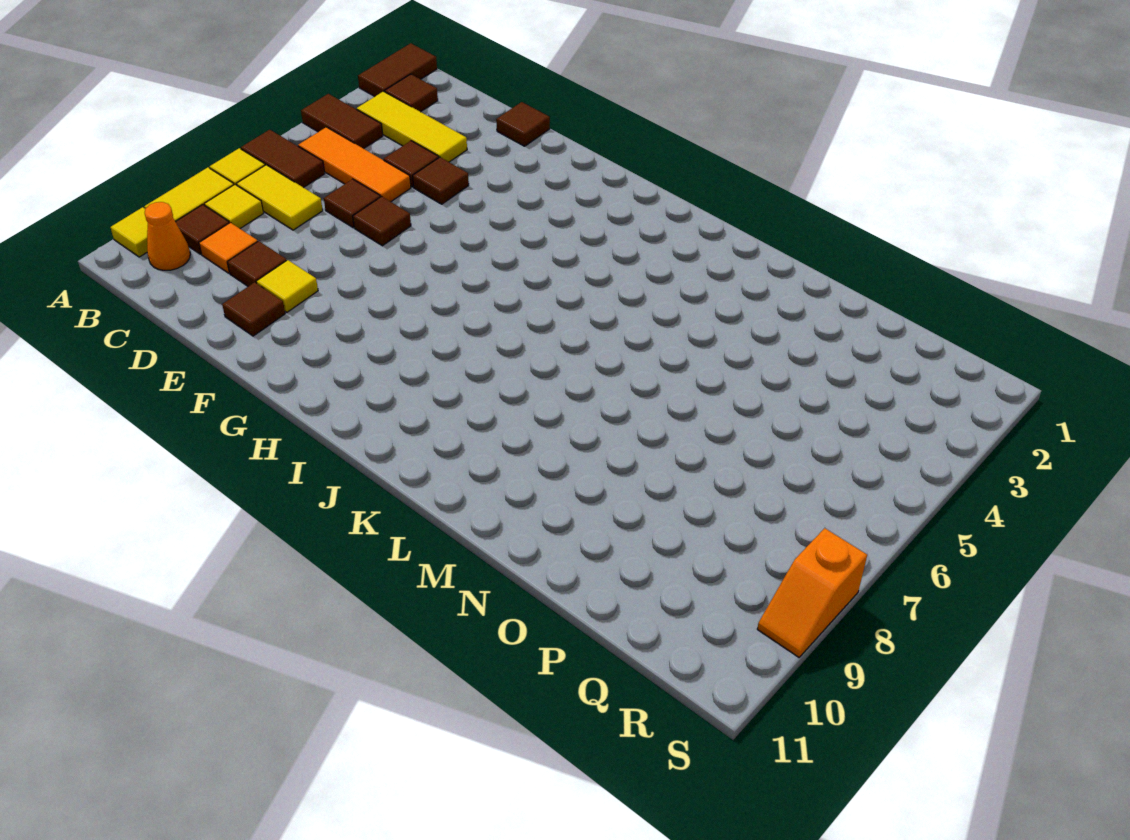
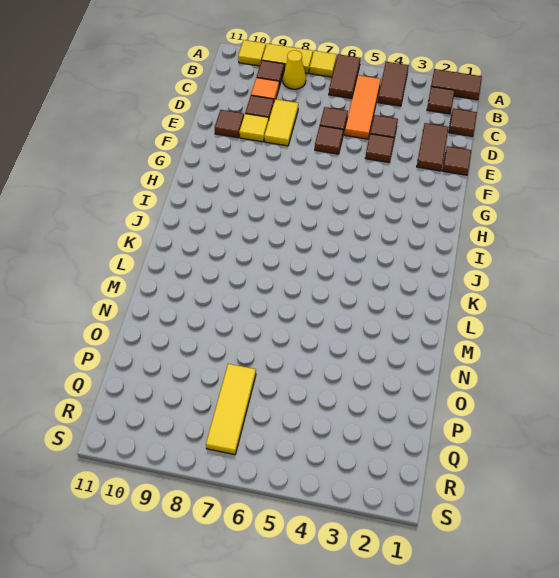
yellow 1x3 tile [357,91,467,162] -> yellow 1x3 tile moved to [206,364,256,455]
yellow 1x2 tile [237,165,323,230] -> yellow 1x2 tile moved to [264,99,298,146]
yellow 1x1 tile [204,185,263,228] -> yellow 1x1 cone [283,50,306,89]
orange 1x1 cone [145,202,190,270] -> none
none -> brown 1x1 tile [449,108,477,137]
none -> brown 1x2 tile [417,123,449,171]
orange 1x2 slope [757,528,867,657] -> none

